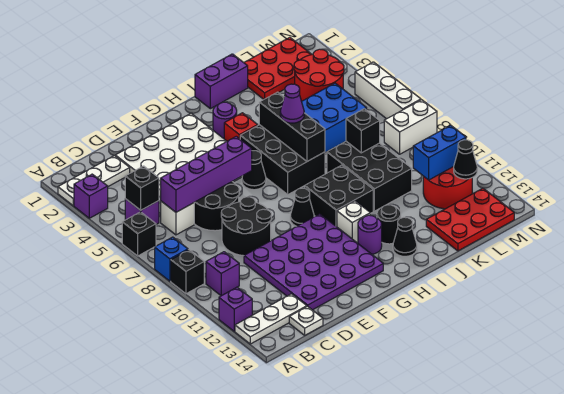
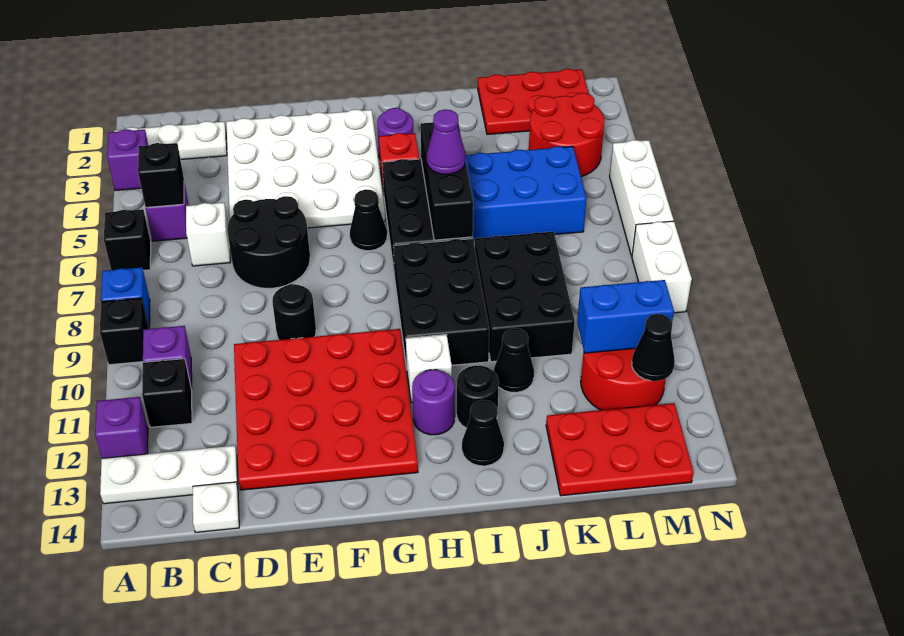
purple 1x4 brick [161,136,252,212] -> none
black 2x2 round brick [221,197,271,256] -> black 1x1 round brick [272,284,316,340]
purple 4x4 plate [244,214,383,310] -> red 4x4 plate [234,329,418,490]
black 1x1 cone [290,188,314,226] -> black 1x1 cone moved to [494,328,534,393]
black 2x2 brick [305,165,373,227] -> black 2x3 brick [393,239,489,368]
purple 1x2 brick [195,54,248,109] -> none
black 1x1 brick [346,109,380,153] -> black 1x1 brick moved to [142,359,192,427]
white 1x2 brick [384,100,437,154] -> white 1x2 brick turned to [632,221,692,313]

